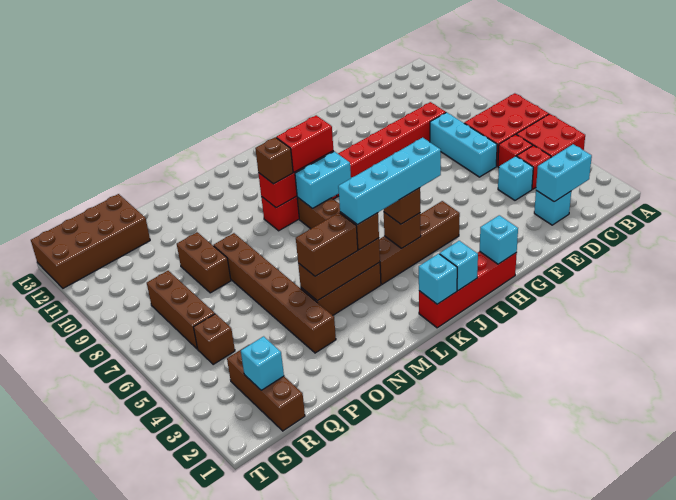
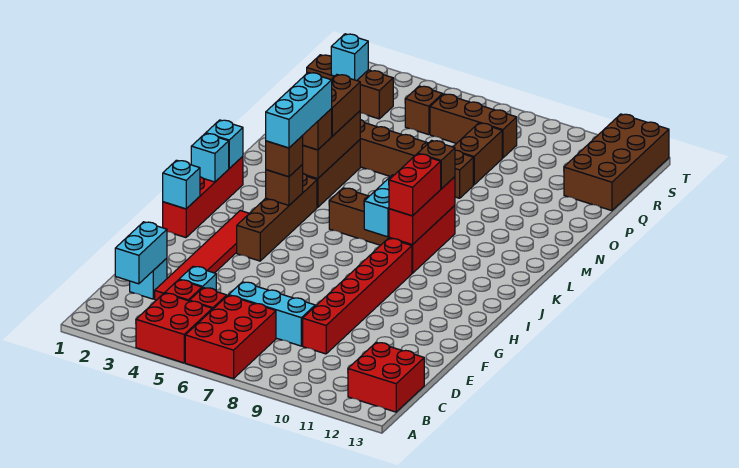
none -> red 2x2 brick [348,342,424,412]
none -> red 1x6 tile [155,211,249,300]
cyan 1x4 brick [338,138,441,225] -> cyan 1x3 brick [266,73,332,148]
brown 1x2 brick [177,232,231,293] -> brown 1x2 brick turned to [453,123,502,185]

